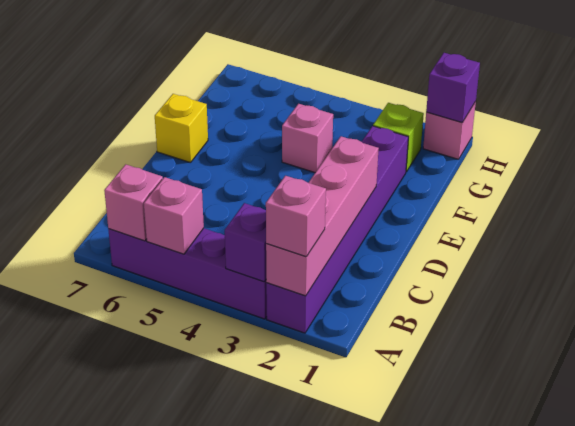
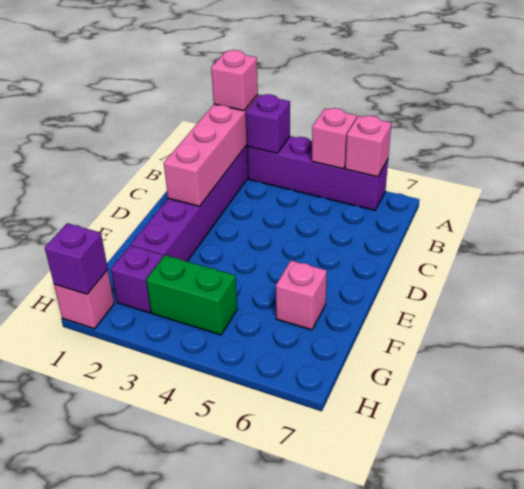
yellow 1x1 brick [155,94,208,163] -> none
pink 1x1 brick [282,104,333,172] -> pink 1x1 brick moved to [276,261,327,330]
lime 1x1 brick [373,103,424,172] -> purple 1x1 brick [111,245,163,313]
none -> green 1x2 brick [146,255,237,335]

